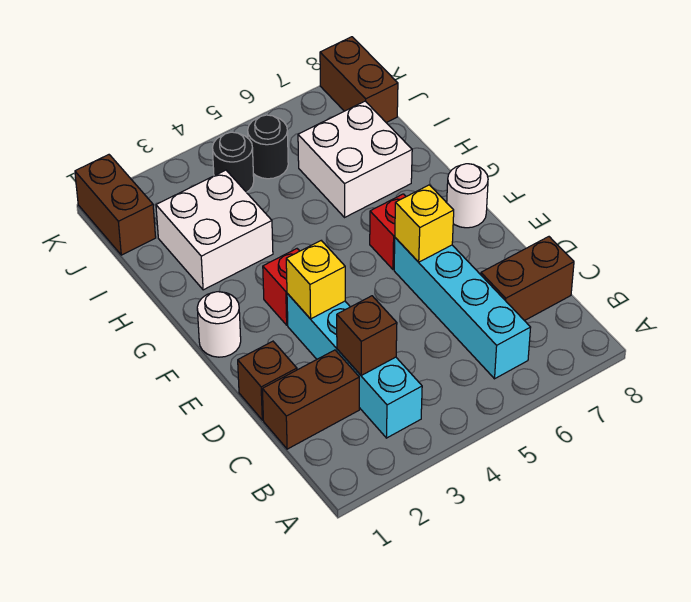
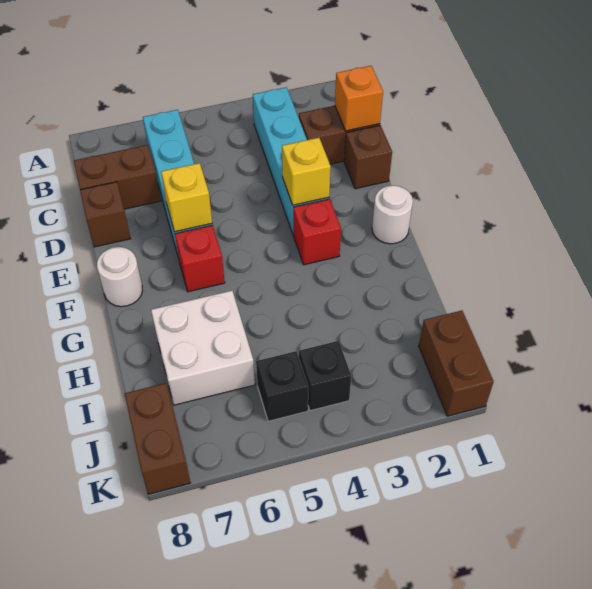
none -> orange 1x1 brick [335,66,383,131]
brown 1x1 brick [337,296,397,376] -> brown 1x1 brick moved to [80,182,131,247]
white 2x2 brick [156,170,273,290] -> none
black 1x1 round brick [212,132,254,192] -> black 1x1 brick [299,341,351,411]
black 1x1 round brick [248,115,288,179] -> black 1x1 brick [256,351,308,421]

